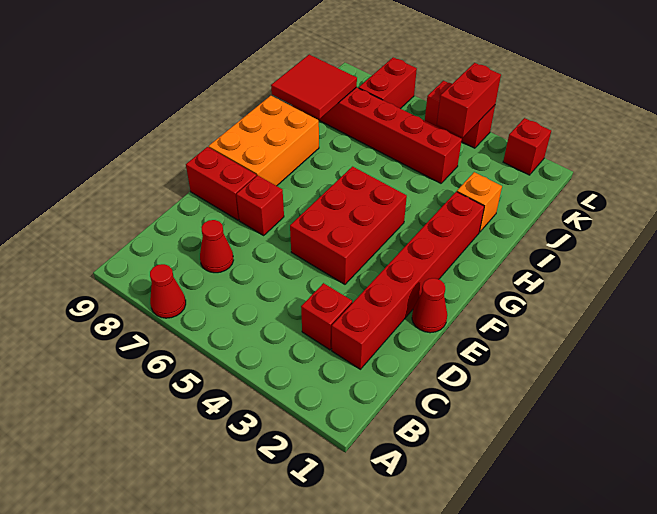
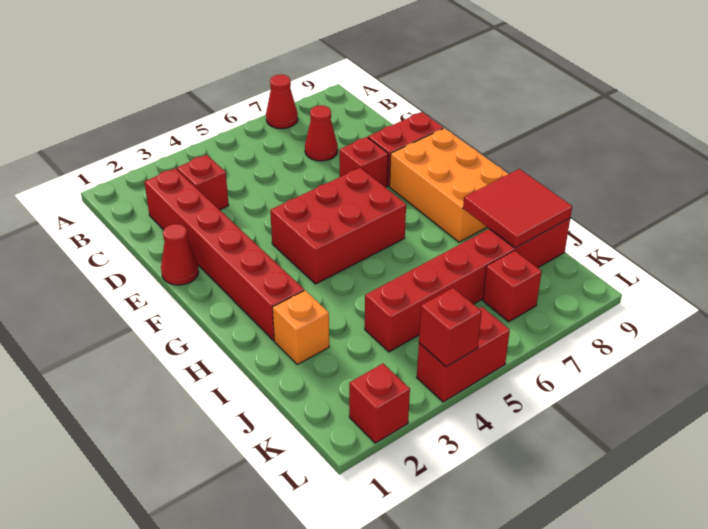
red 2x3 brick [290,166,407,284] -> red 2x3 brick turned to [270,168,406,284]
red 1x2 brick [437,63,501,138] -> red 1x1 brick [419,288,482,367]
red 1x2 brick [359,57,417,109] -> red 1x1 brick [483,251,542,322]

